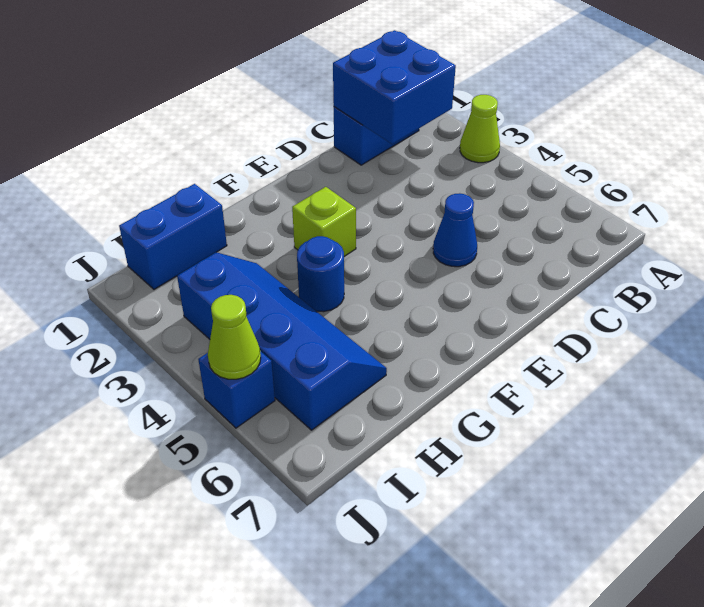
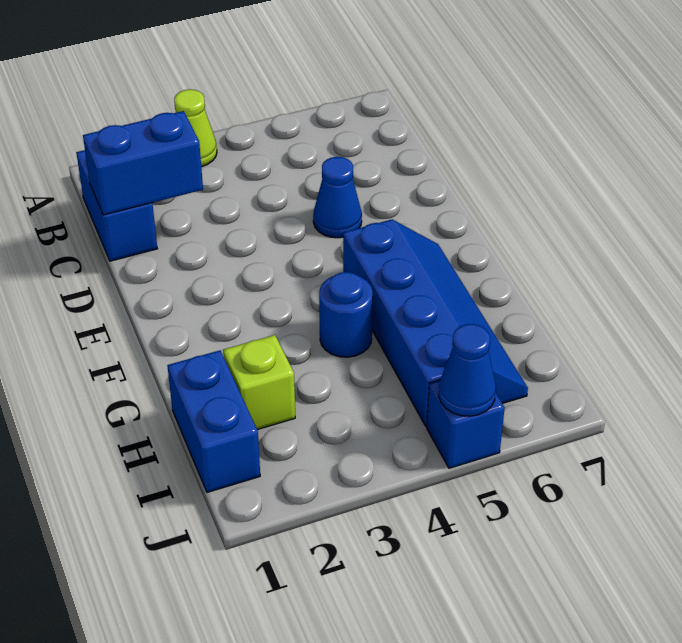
blue 2x2 brick [333,30,456,144] -> blue 1x2 brick [83,111,203,215]
lime 1x1 brick [292,187,356,256] -> lime 1x1 brick moved to [223,335,295,430]
blue 2x4 slope [177,252,387,430] -> blue 2x4 slope turned to [343,220,528,426]
lime 1x1 cone [208,295,261,379] -> blue 1x1 cone [439,324,496,416]

